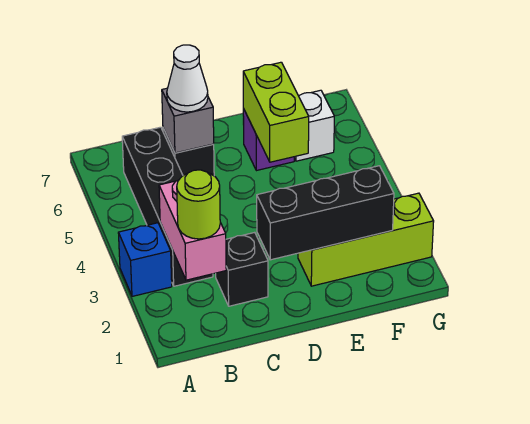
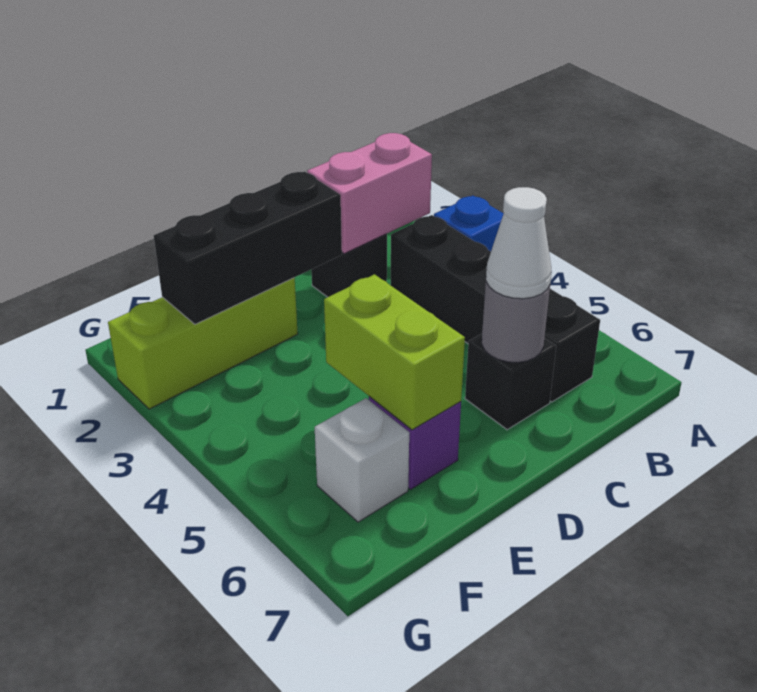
pink 1x2 brick [159,180,226,280] -> pink 1x2 brick turned to [307,133,432,254]
lime 1x1 round brick [177,170,220,239] -> none
grey 1x1 brick [162,88,214,153] -> grey 1x1 round brick [482,282,550,363]

